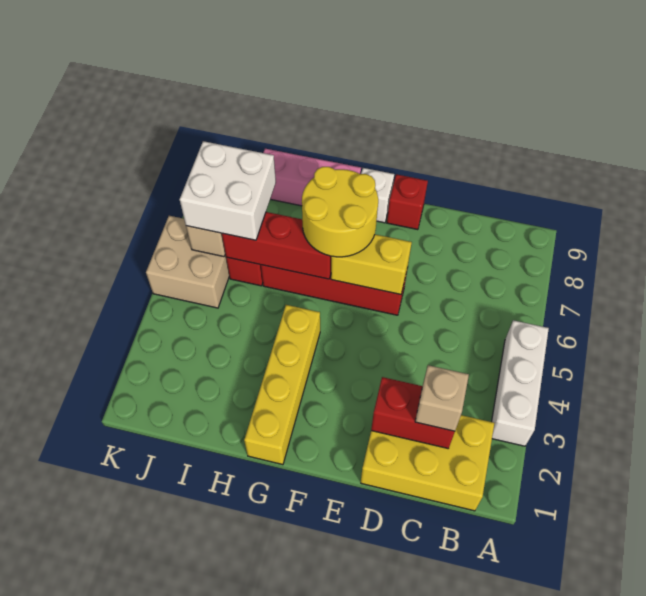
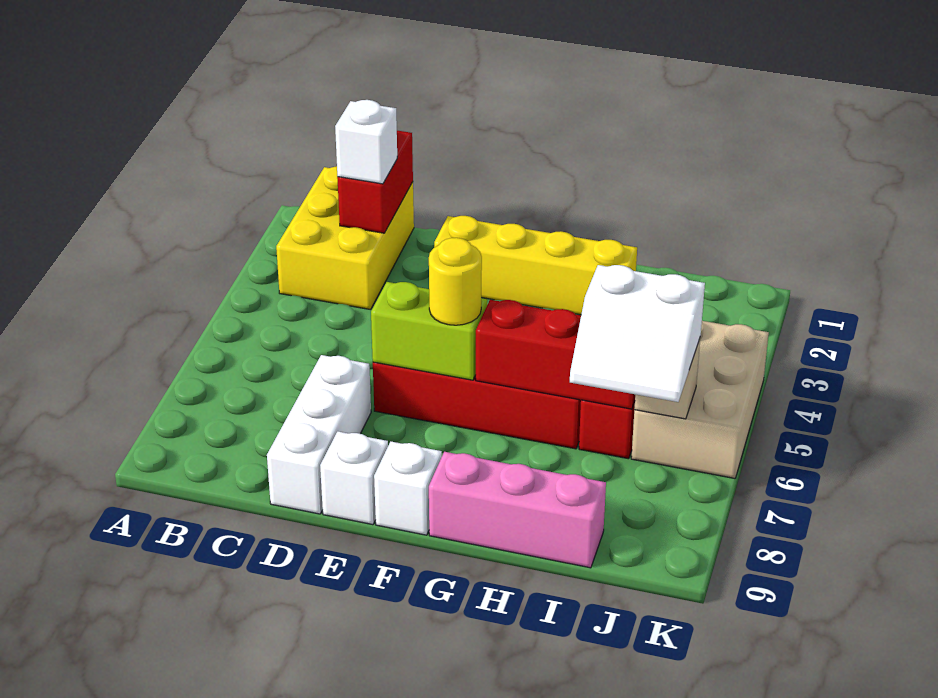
white 1x3 brick [492,320,549,446] -> white 1x3 brick moved to [267,355,371,514]
yellow 2x3 brick [361,415,494,511] -> yellow 2x3 brick turned to [276,166,414,310]
red 1x2 brick [371,377,455,448] -> red 1x2 brick turned to [337,131,413,233]
tan 1x1 brick [415,365,469,431] -> white 1x1 brick [335,100,397,184]
yellow 1x2 brick [331,234,412,294] -> lime 1x2 brick [371,282,487,380]
red 1x1 brick [387,174,428,230] -> white 1x1 brick [320,432,388,525]
yellow 2x2 round brick [302,167,378,257] -> yellow 1x1 round brick [429,238,482,325]
yellow 1x4 brick [244,305,320,465] -> yellow 1x4 brick turned to [434,216,637,315]
white 2x2 brick [180,141,276,240] -> white 2x2 slope [570,265,705,402]
tan 2x2 brick [146,216,229,308] -> tan 2x3 brick [631,321,769,478]

